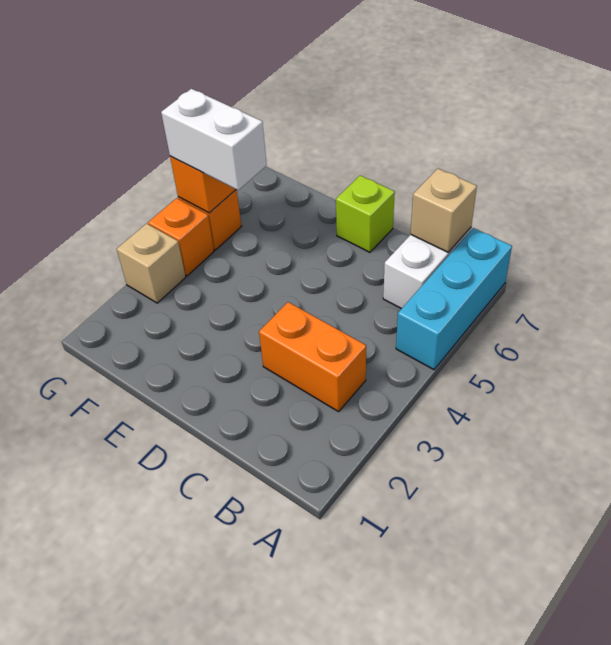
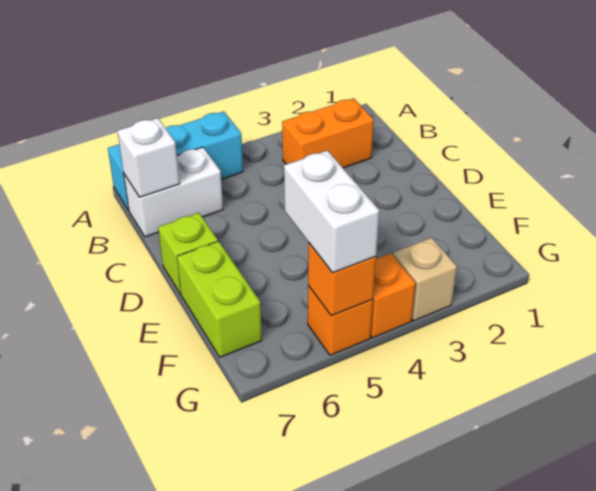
orange 1x2 brick [259,302,366,412] -> orange 1x2 brick turned to [282,98,374,168]
tan 1x1 brick [411,169,477,252] -> white 1x1 brick [117,118,180,197]
none -> lime 1x2 brick [177,241,262,357]

